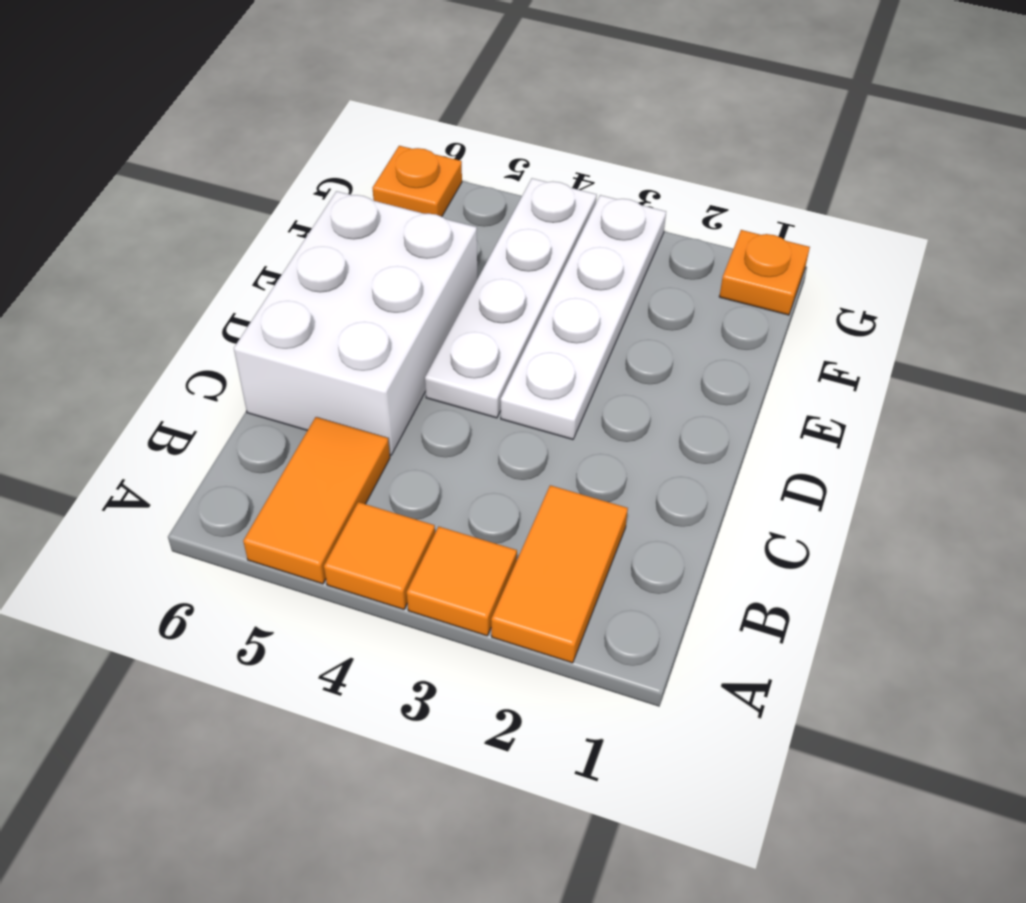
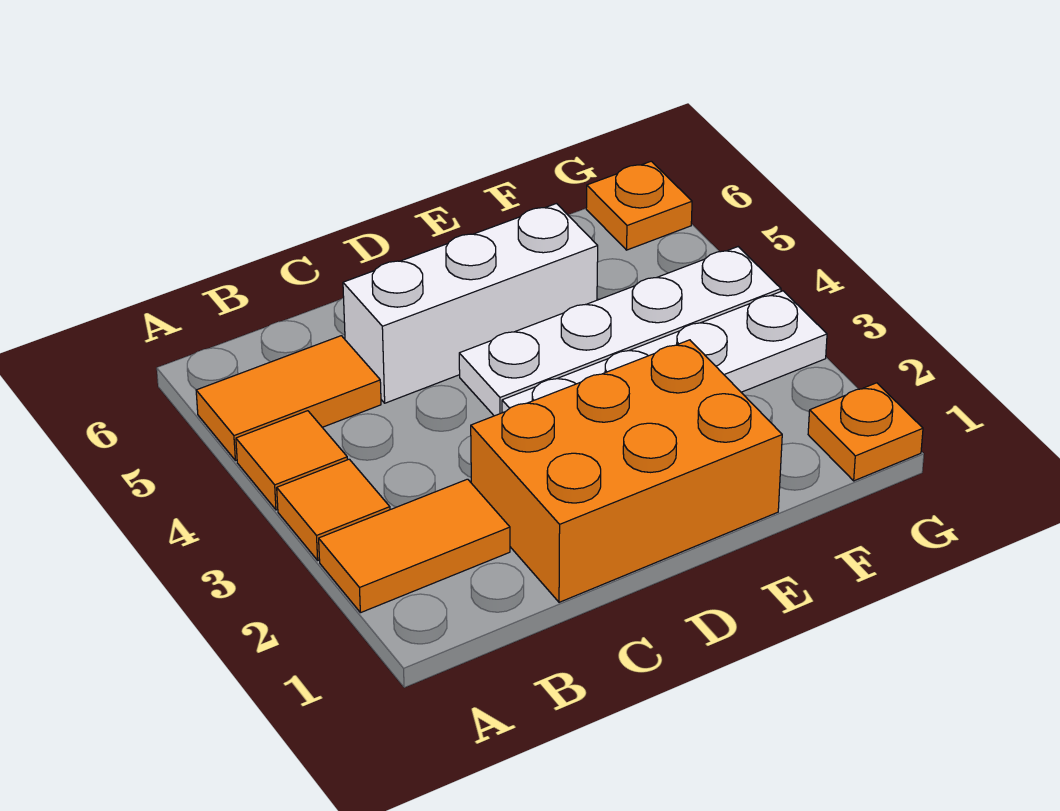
none -> orange 2x3 brick [471,340,782,602]
white 2x3 brick [234,191,477,455] -> white 1x3 brick [343,204,598,403]

